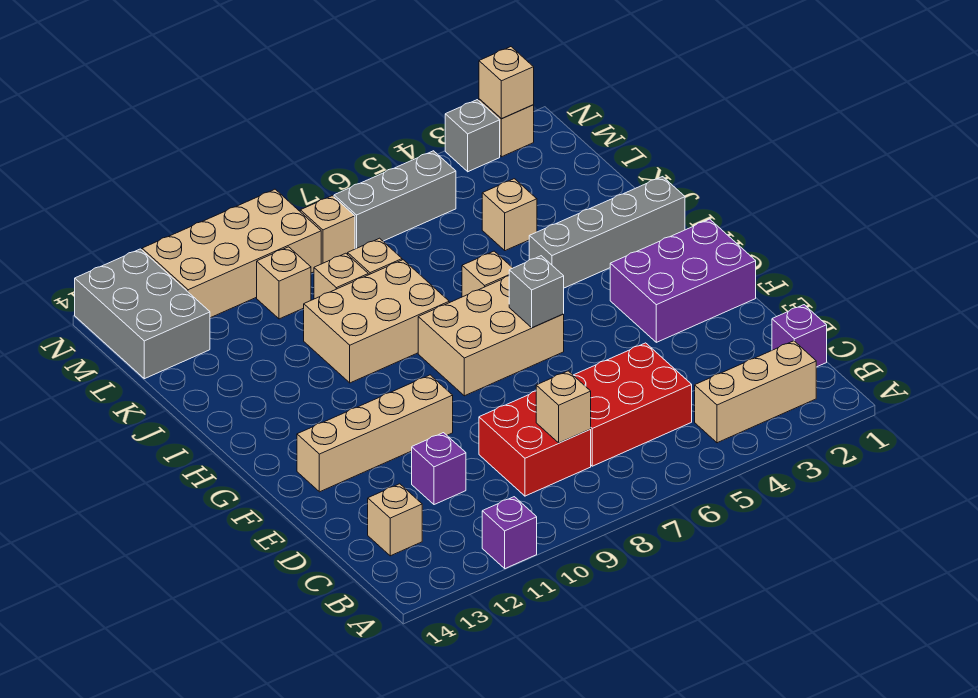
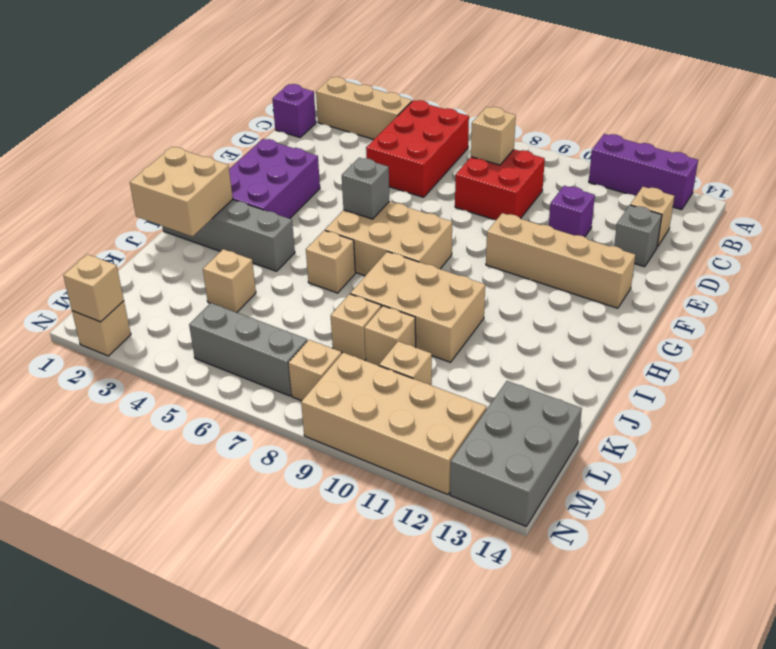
purple 1x1 brick [482,497,537,569] -> purple 1x3 brick [589,134,698,210]
red 2x3 brick [573,343,692,466] -> red 2x3 brick turned to [366,100,469,197]
purple 2x3 brick [610,219,756,342] -> purple 2x3 brick turned to [229,139,320,219]
none -> tan 2x2 brick [130,147,233,236]
grey 1x1 brick [445,100,500,172] -> grey 1x1 brick moved to [614,205,662,267]

